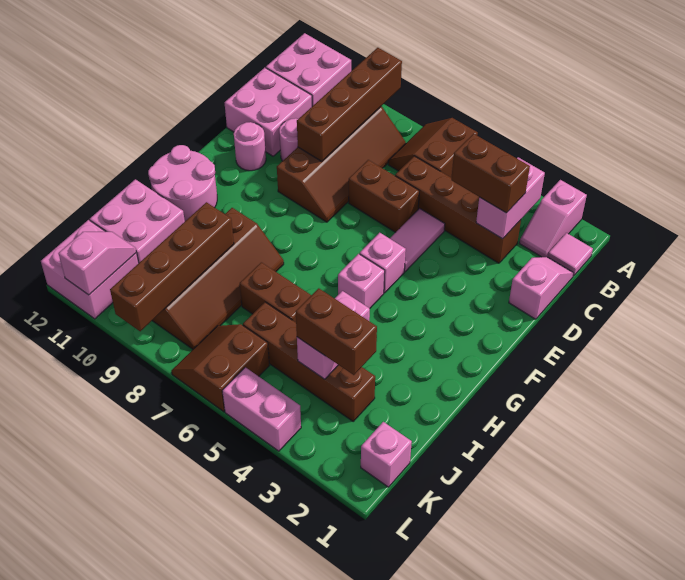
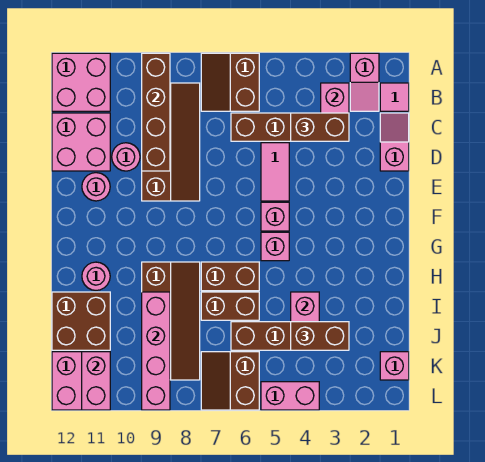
brown 1x2 brick [349,160,419,232] -> brown 1x2 brick moved to [201,262,259,291]
pink 2x2 round brick [148,145,217,221] -> pink 1x1 round brick [82,262,110,290]
brown 1x4 brick [110,202,234,331] -> pink 1x4 brick [142,292,170,410]
pink 2x2 brick [90,179,185,263] -> brown 2x2 brick [52,292,110,350]
pink 1x2 slope [58,231,136,295] -> pink 1x2 brick [82,352,110,410]

